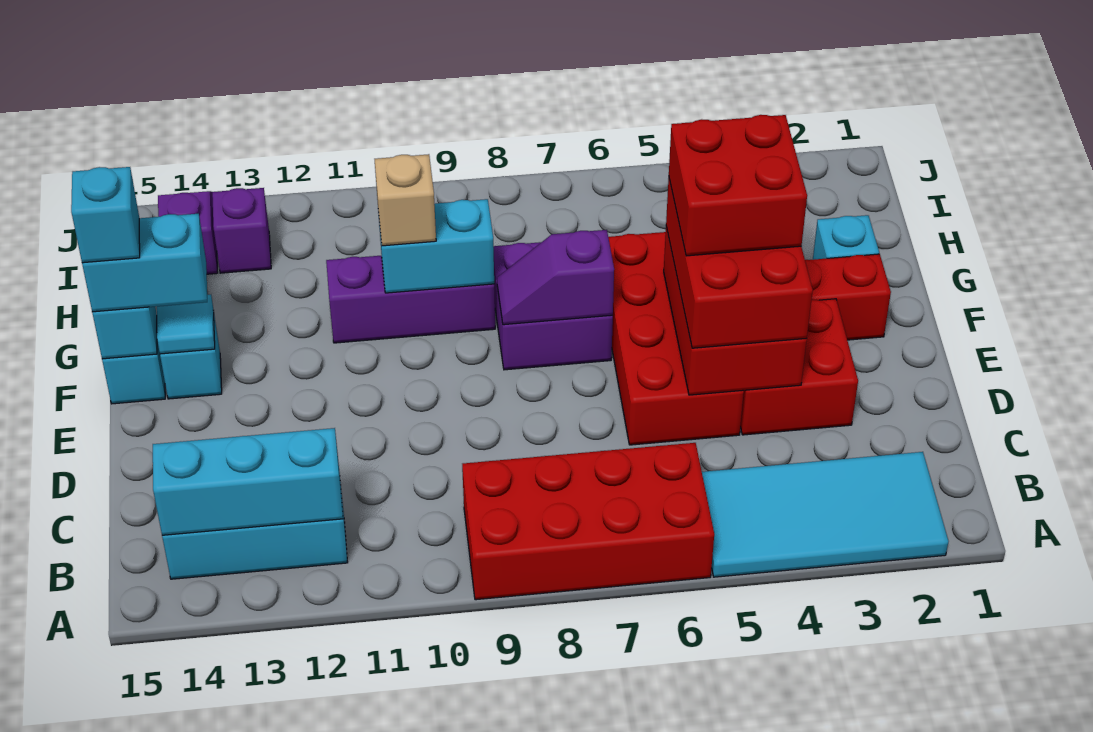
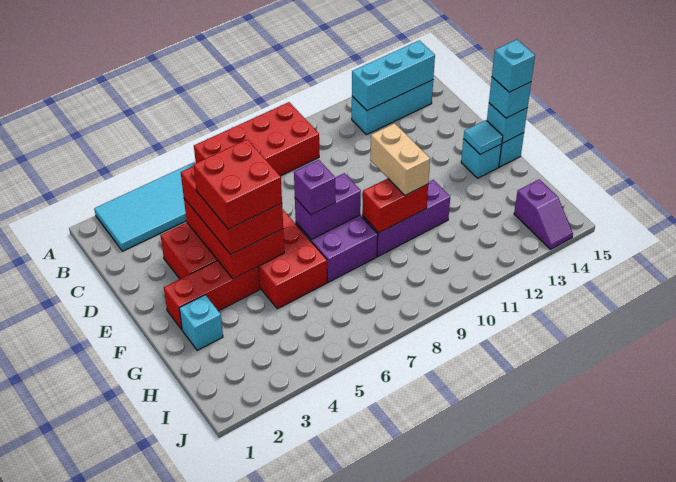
purple 1x2 slope [497,230,614,325] -> purple 1x2 brick [295,173,361,239]
cyan 1x2 brick [82,214,207,312] -> cyan 1x1 brick [489,77,531,118]
cyan 1x2 brick [379,199,494,293] -> red 1x2 brick [362,179,428,233]
tan 1x1 brick [375,154,436,246] -> tan 1x2 brick [370,123,430,195]
purple 1x1 brick [212,188,271,273] -> purple 1x1 brick moved to [294,160,335,215]

